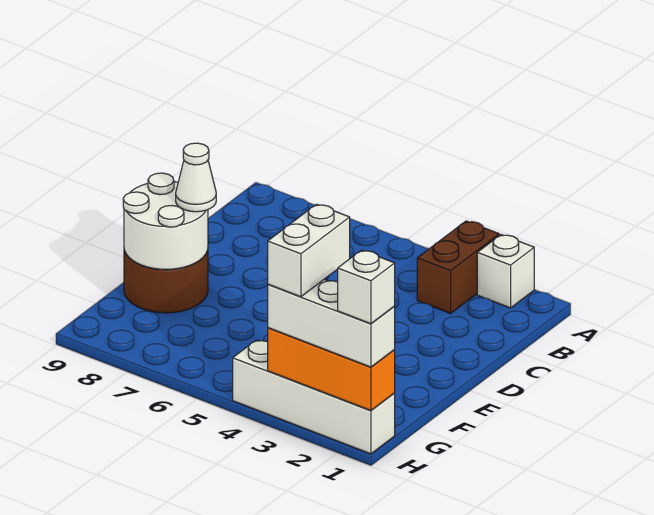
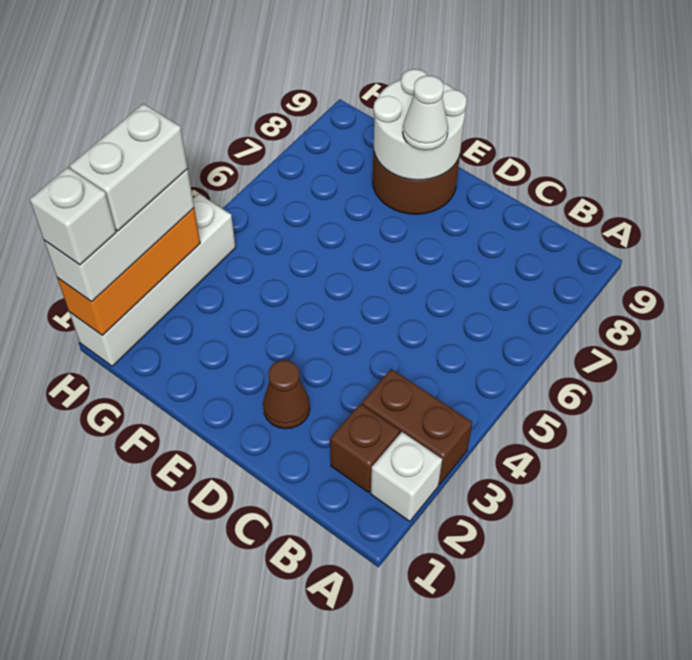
none -> brown 1x1 brick [330,404,400,492]
none -> brown 1x1 cone [263,360,310,429]
white 1x2 brick [268,204,350,297] -> white 1x2 brick turned to [70,104,188,231]

